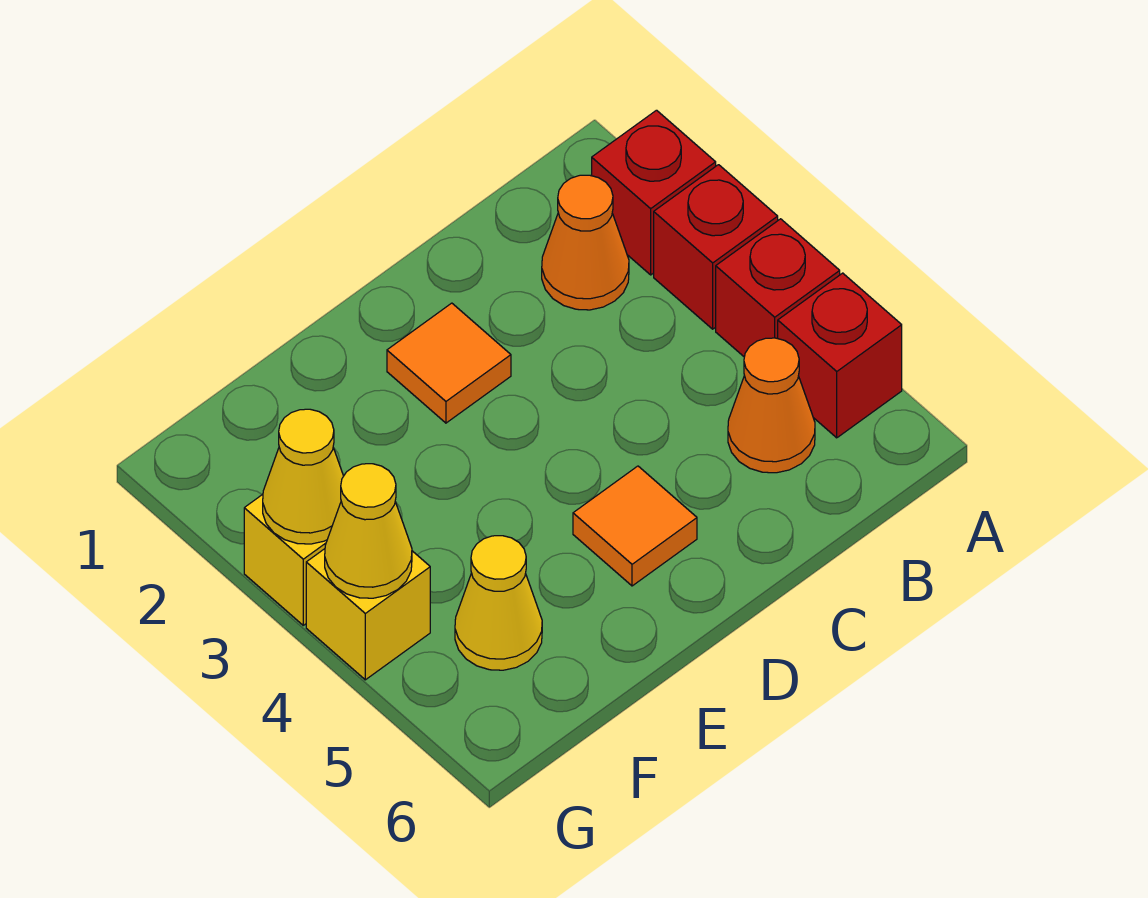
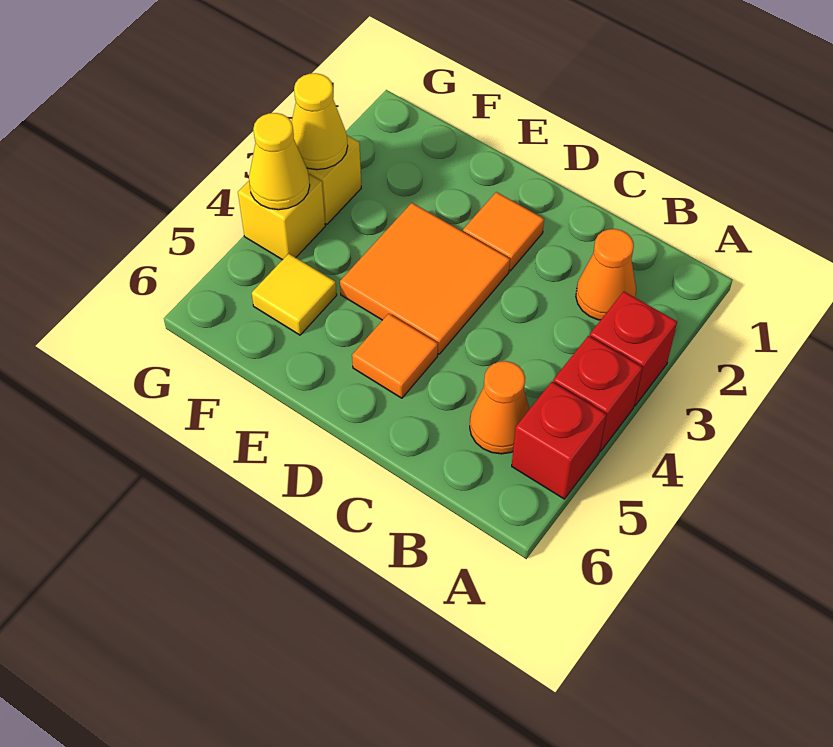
red 1x1 brick [592,110,716,275] -> none
none -> orange 2x2 tile [340,203,510,354]
yellow 1x1 cone [455,536,542,670] -> yellow 1x1 tile [252,254,337,335]

